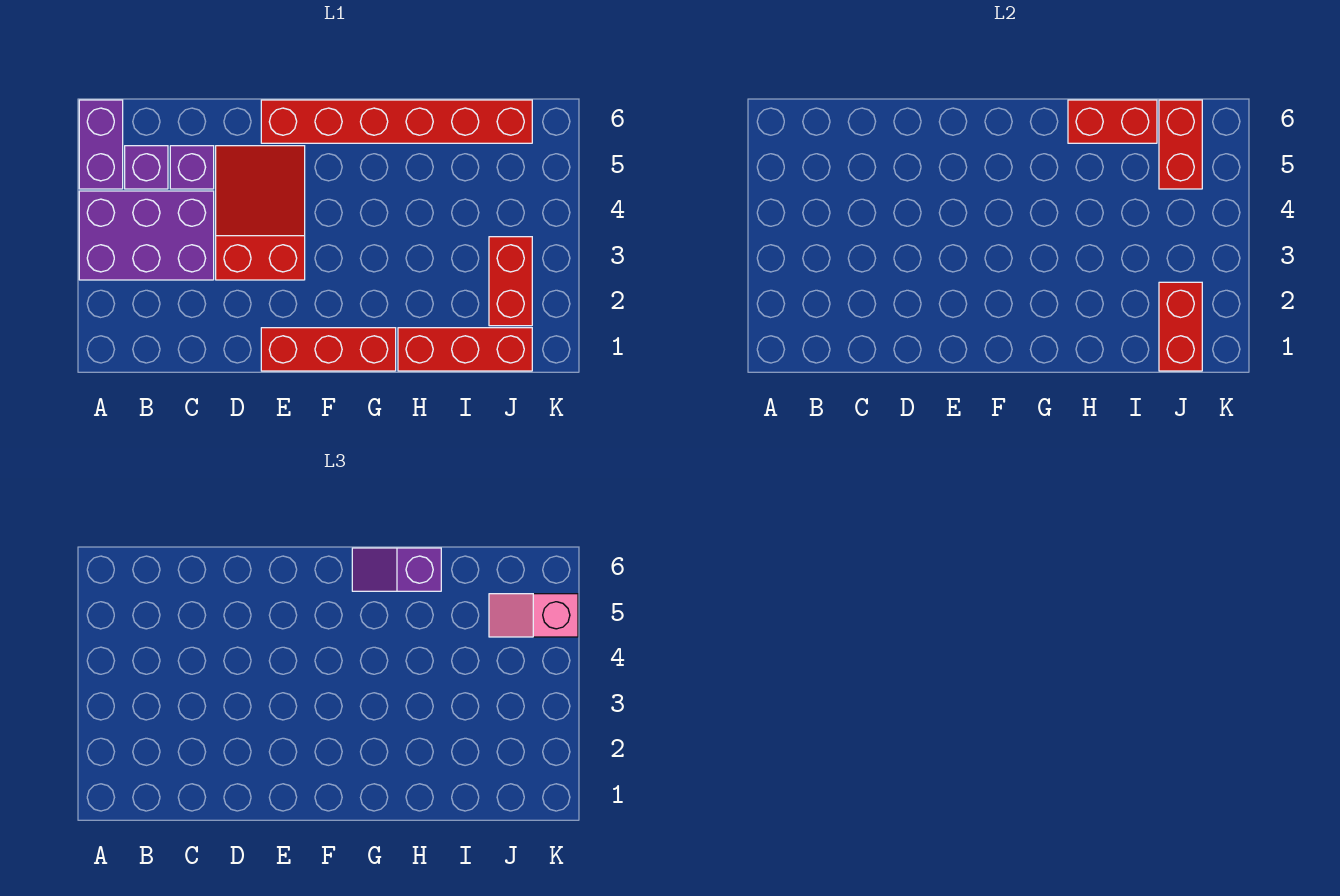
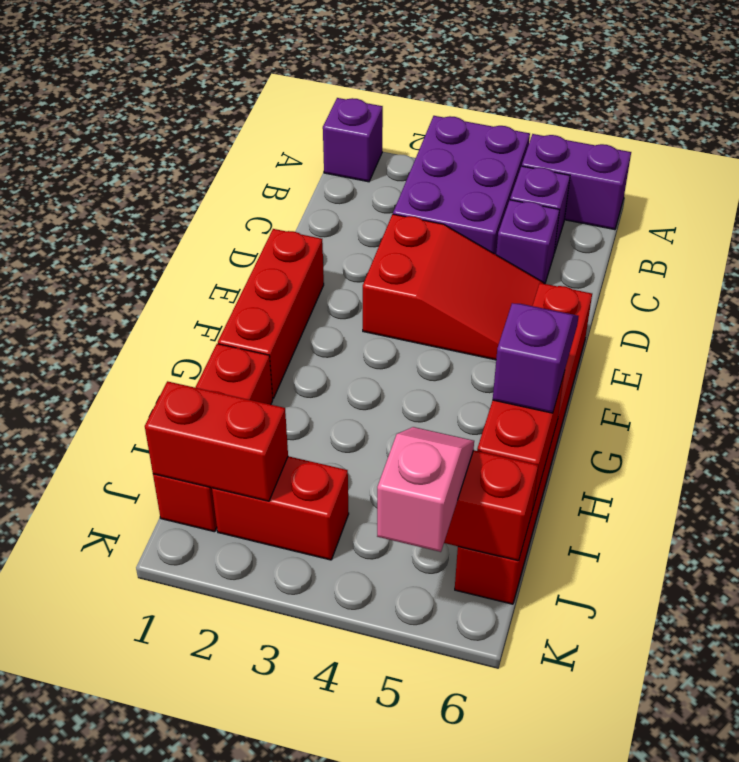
none -> purple 1x1 brick [323,98,383,182]

